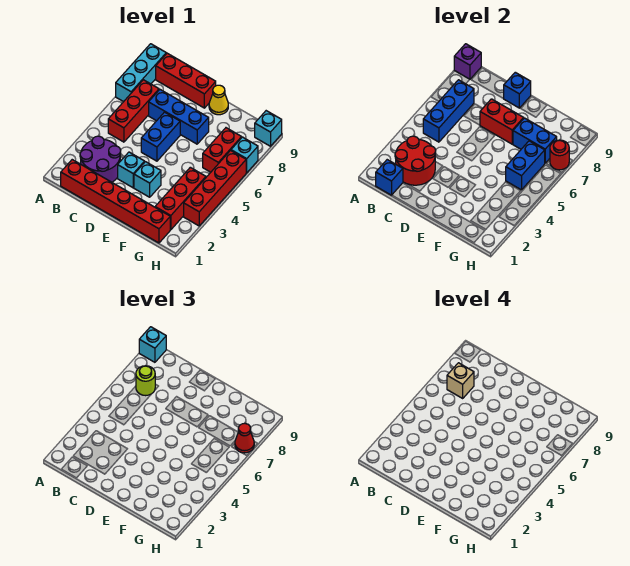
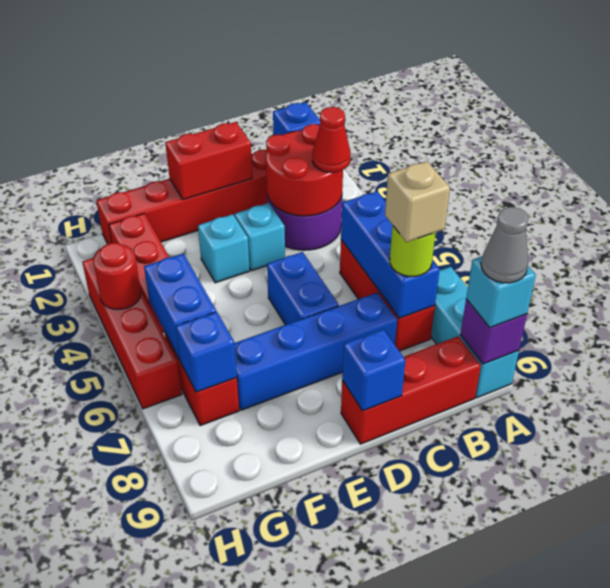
none -> grey 1x1 cone [481,207,529,283]
blue 1x3 brick [149,90,209,144] -> blue 1x4 brick [234,293,397,410]
red 1x2 brick [480,99,524,144] -> red 1x2 brick moved to [165,122,252,200]
yellow 1x1 cone [209,85,228,115] -> none
blue 1x2 brick [513,118,557,163] -> blue 1x1 brick [176,312,237,392]
cyan 1x1 brick [231,137,258,173] -> none
red 1x1 round brick [550,140,569,170] -> red 1x1 round brick moved to [93,243,141,309]
red 1x1 cone [235,424,254,453] -> red 1x1 cone moved to [312,107,351,172]
cyan 1x1 brick [255,111,282,146] -> none

